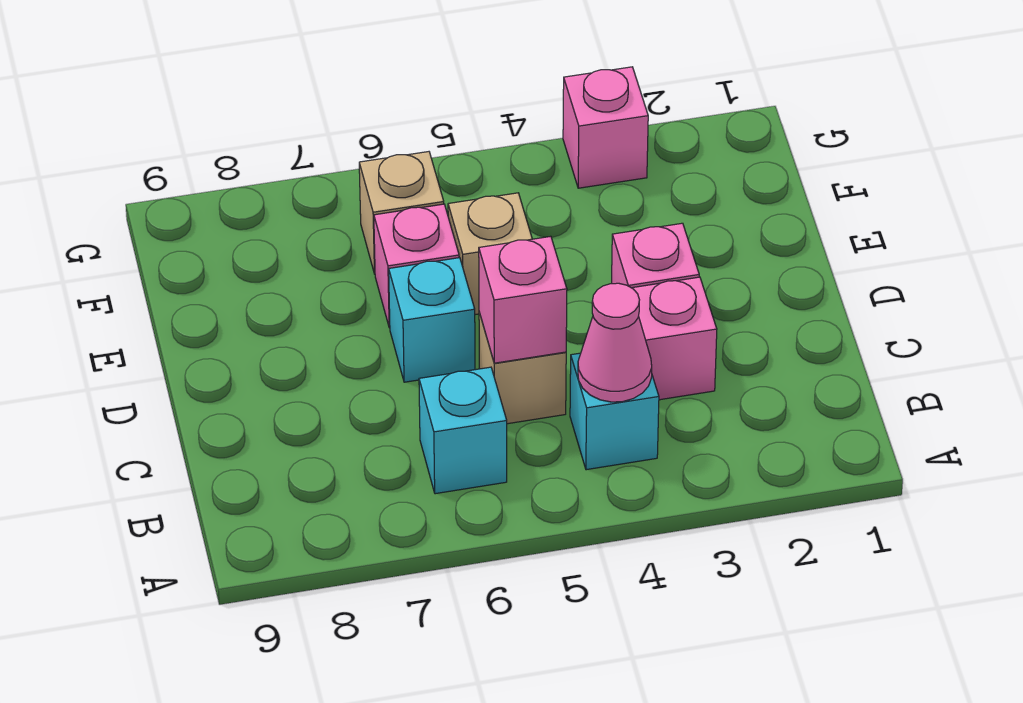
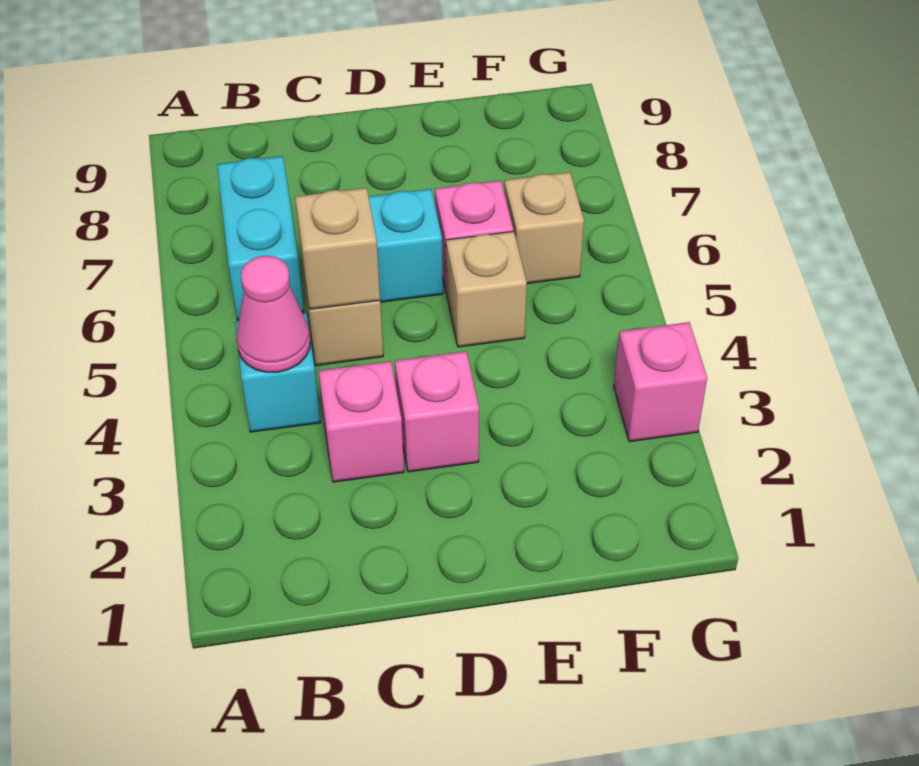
cyan 1x1 brick [419,367,507,494] -> cyan 1x2 brick [217,156,304,320]
pink 1x1 brick [479,236,567,363] -> tan 1x1 brick [295,188,380,309]

